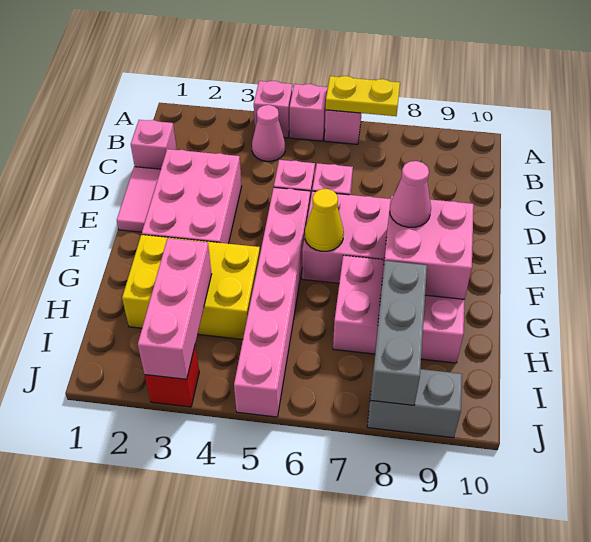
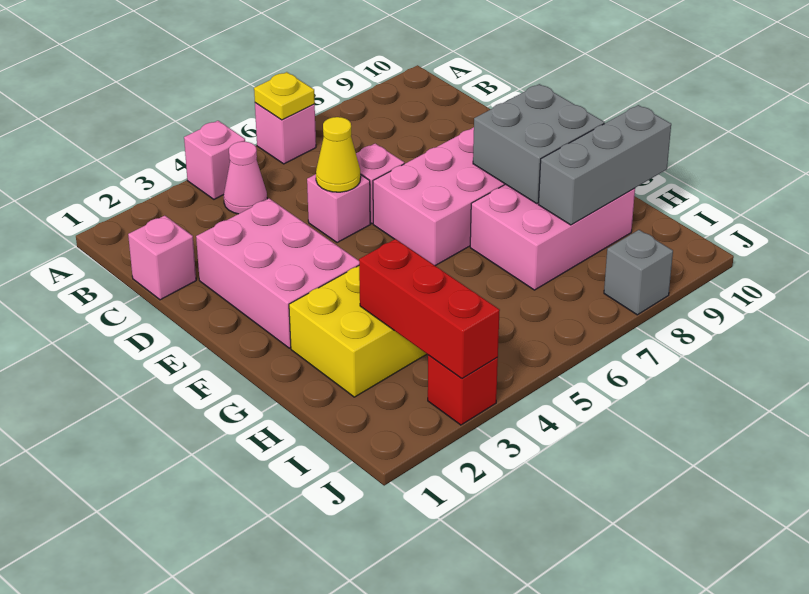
pink 1x1 brick [290,84,328,141] -> none
yellow 1x2 plate [326,76,400,116] -> yellow 1x1 plate [254,72,315,120]
pink 1x2 tile [117,167,161,232] -> none
pink 1x6 brick [234,187,310,417] -> none
yellow 1x1 cone [305,189,344,251] -> yellow 1x1 cone moved to [316,117,361,192]
pink 2x2 brick [382,196,474,299] -> grey 2x2 brick [473,84,604,204]
pink 1x1 cone [390,161,431,227] -> none
pink 1x3 brick [138,238,212,379] -> red 1x3 brick [359,239,500,379]
grey 1x3 brick [371,261,427,405] -> grey 1x3 brick turned to [538,105,671,225]
grey 1x2 brick [367,369,462,438] -> grey 1x1 brick [604,230,673,315]

